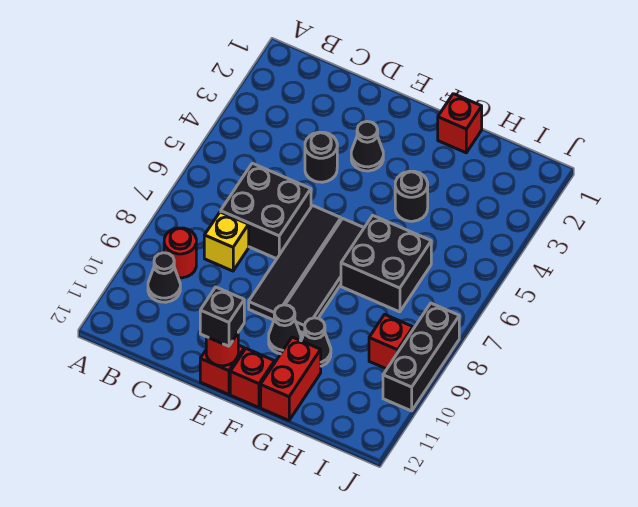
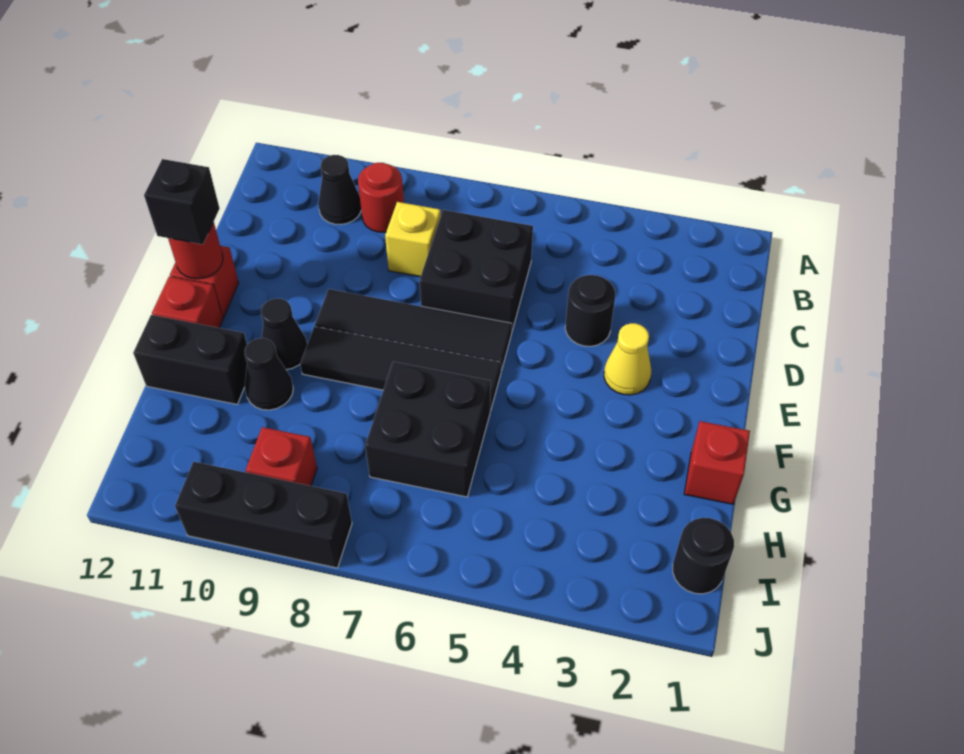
black 1x1 cone [351,122,383,171] -> yellow 1x1 cone [604,323,651,395]
black 1x1 round brick [395,171,428,221] -> black 1x1 round brick moved to [673,518,734,594]
red 1x2 brick [261,337,321,420] -> black 1x2 brick [133,315,247,404]

